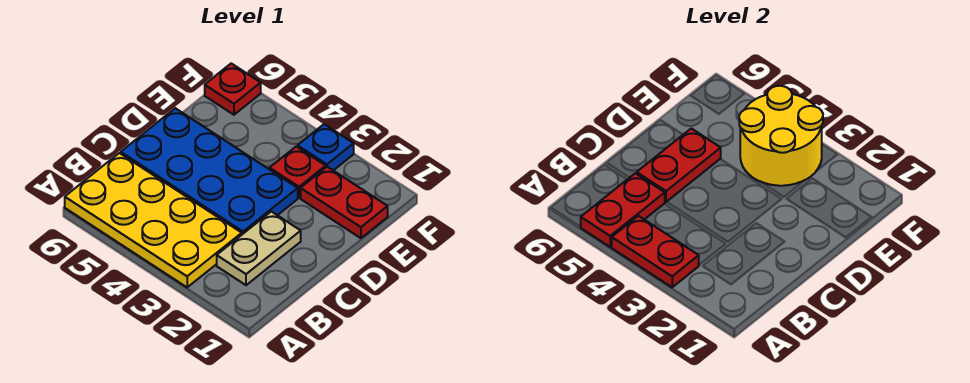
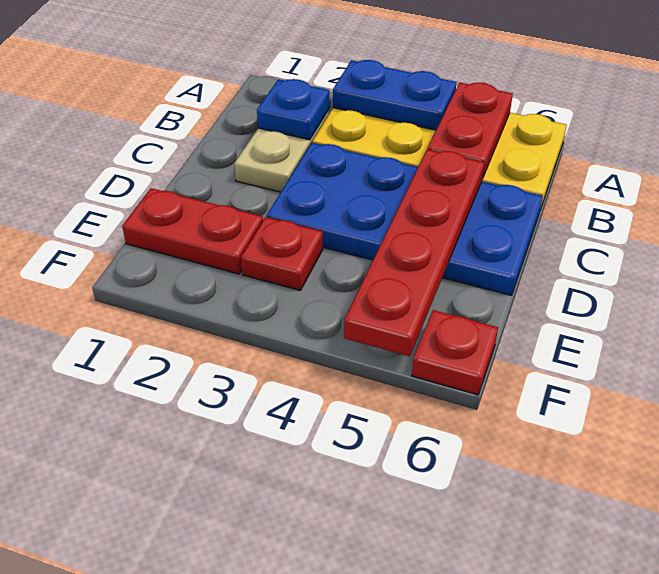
red 1x2 plate [612,216,699,287] -> blue 1x2 plate [333,60,457,130]
red 1x2 plate [637,128,721,202] -> red 1x4 plate [344,149,484,356]
yellow 2x2 round brick [739,86,823,186] -> none
blue 1x1 plate [298,124,354,170] -> blue 1x1 plate moved to [257,79,329,140]

